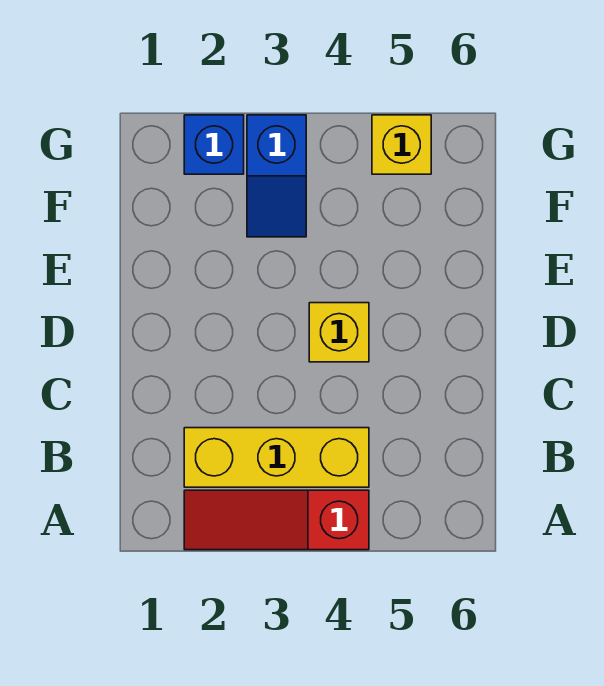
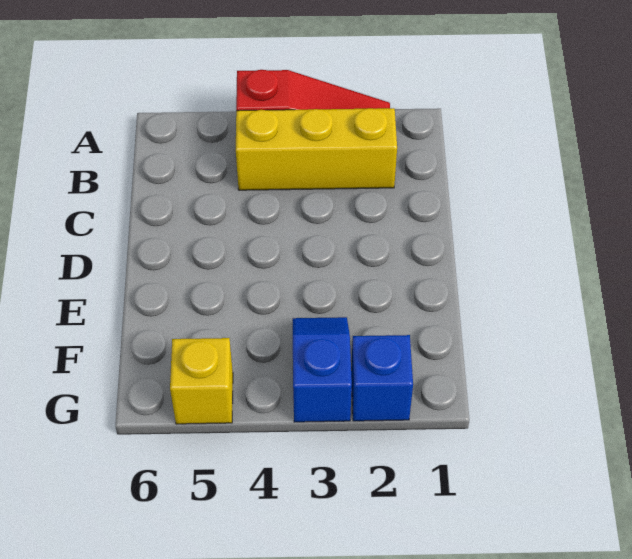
yellow 1x1 brick [309,303,369,362] -> none

